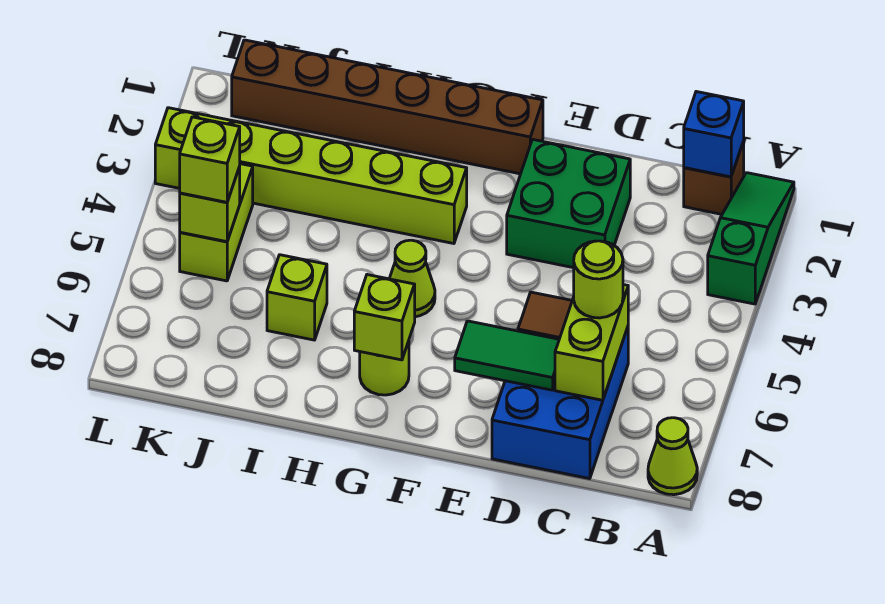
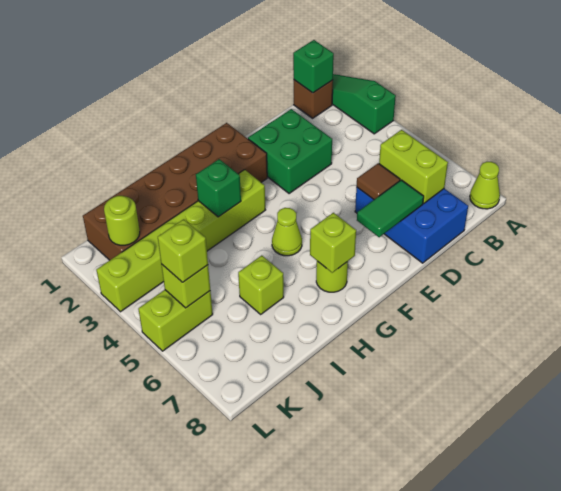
blue 1x1 brick [684,92,744,177] -> green 1x1 brick [293,40,334,93]
lime 1x1 round brick [574,241,623,318] -> lime 1x1 round brick moved to [104,196,140,245]
brown 1x6 brick [232,40,543,174] -> brown 2x6 brick [83,123,267,260]
none -> green 1x1 brick [196,159,241,217]
lime 1x2 brick [180,164,253,281] -> lime 1x2 brick turned to [138,290,213,351]

